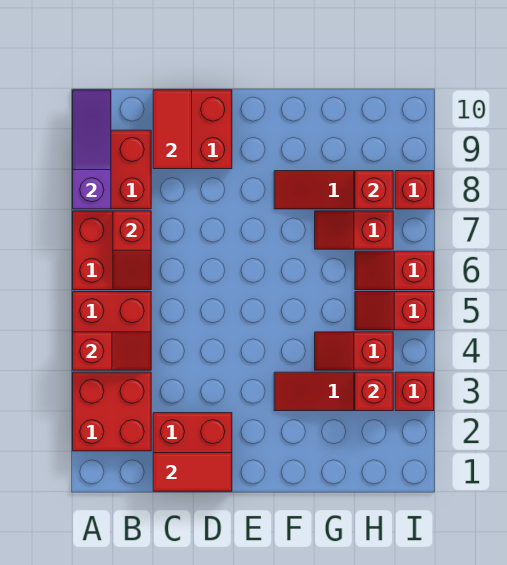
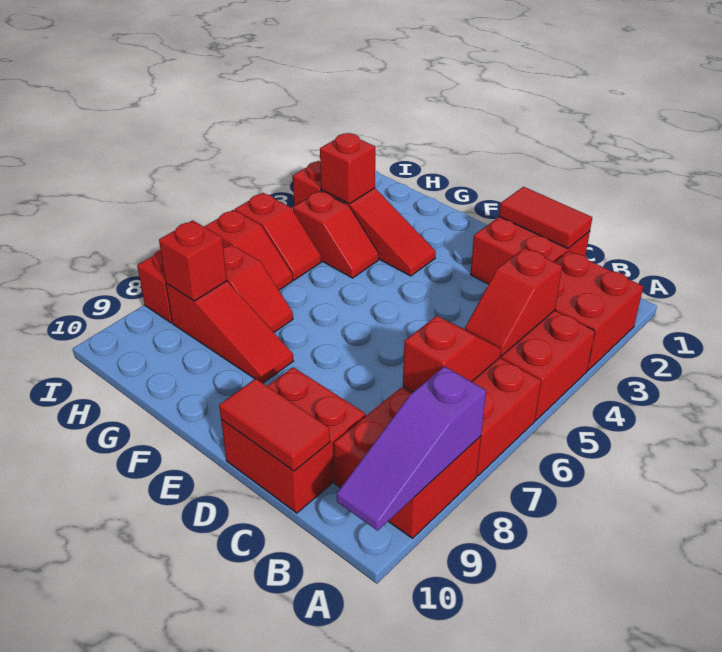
red 1x2 slope [73,332,151,370] -> red 1x2 slope turned to [465,248,562,356]
red 1x2 tile [153,90,192,169] -> red 1x2 tile turned to [219,379,330,471]

